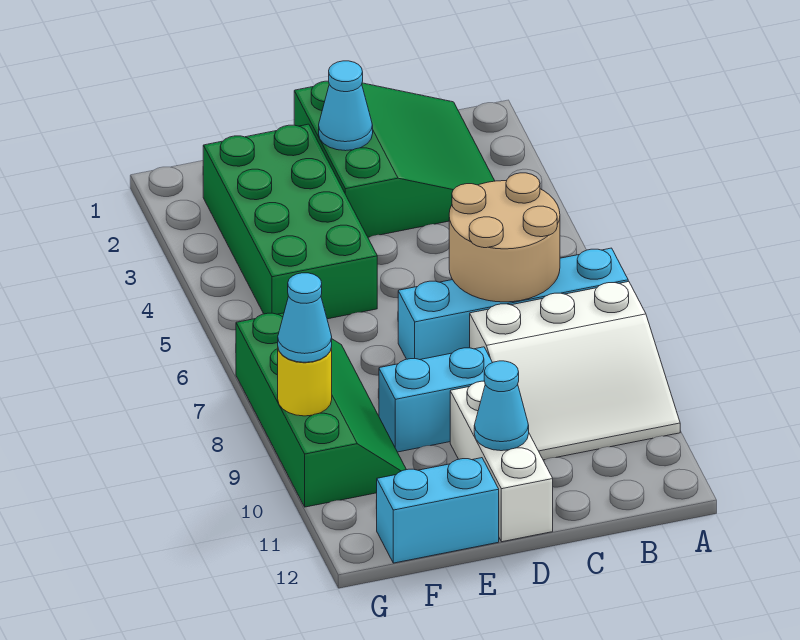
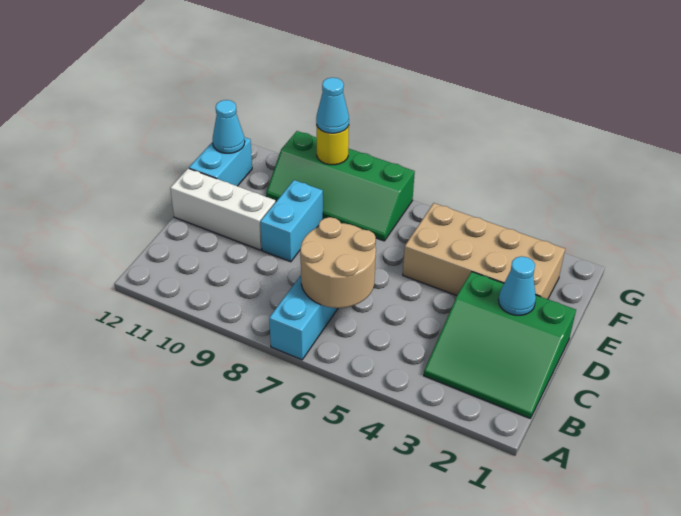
white 3x3 slope [470,281,680,460] -> none
cyan 1x1 cone [474,361,529,451] -> cyan 1x1 cone moved to [213,100,245,153]
green 2x4 brick [203,124,377,319] -> tan 2x4 brick [403,203,565,299]

